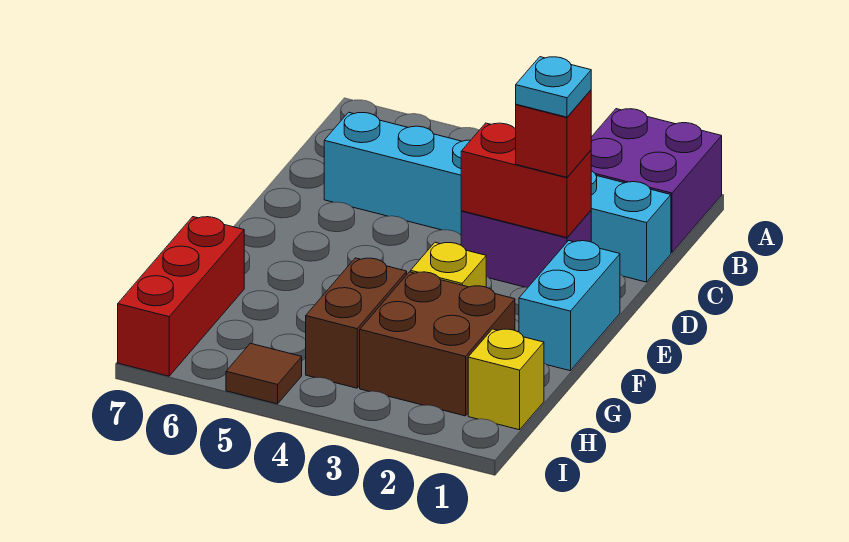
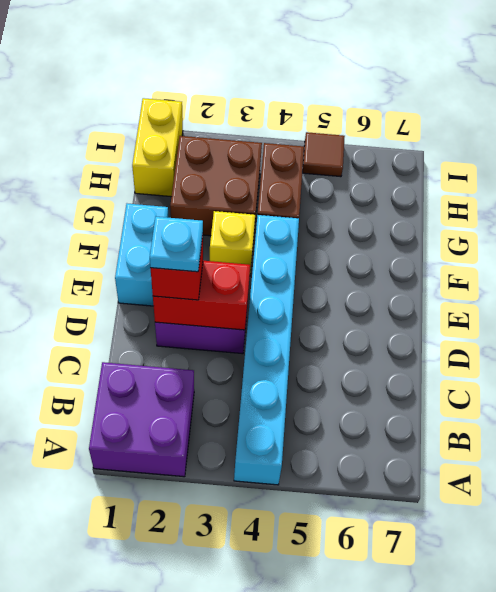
cyan 1x6 brick [324,112,671,282] -> cyan 1x6 brick turned to [234,215,299,485]
red 1x3 brick [118,217,244,376] -> none
yellow 1x1 brick [468,329,544,430] -> yellow 1x2 brick [132,98,183,197]

